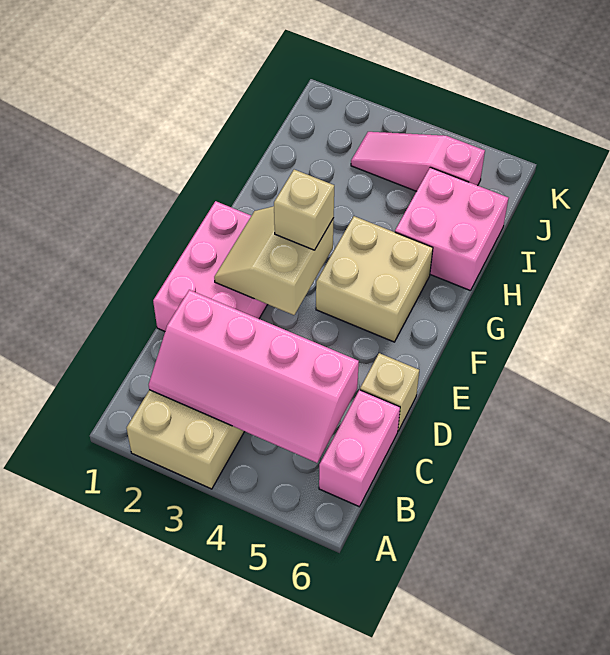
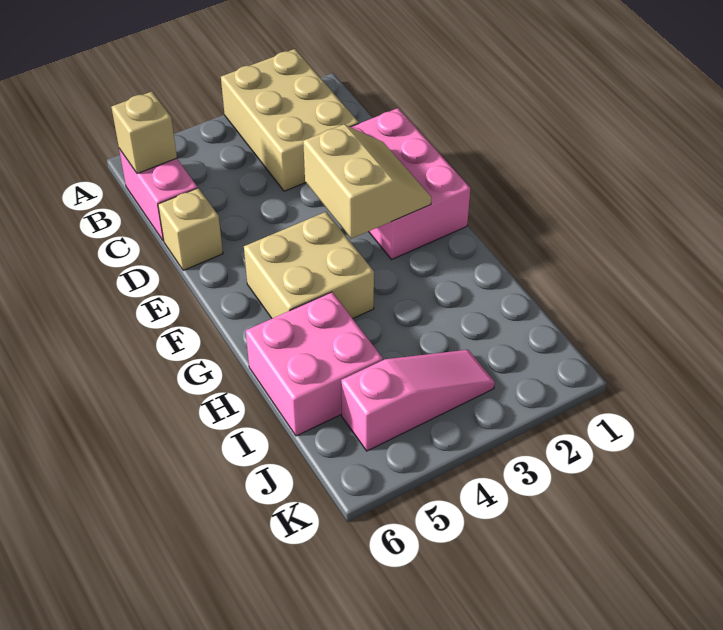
pink 2x4 slope [149,290,359,463] -> none
tan 1x1 brick [274,170,334,250] -> tan 1x1 brick moved to [111,92,177,174]

